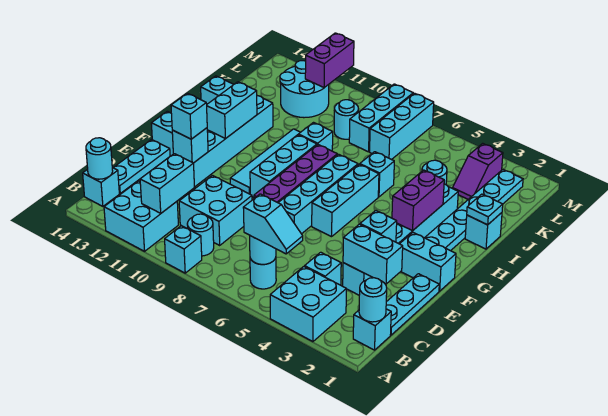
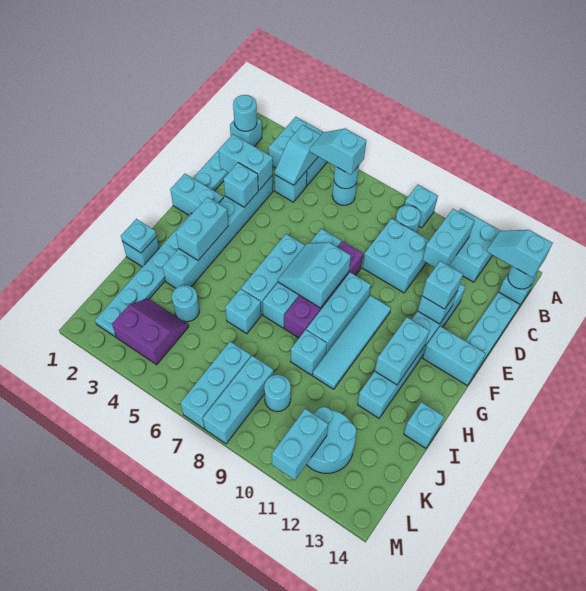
none -> cyan 1x2 slope [274,125,321,185]
none -> cyan 1x2 slope [487,230,553,278]
none -> cyan 2x2 slope [278,242,351,308]
purple 1x2 brick [392,170,444,231] -> cyan 1x2 brick [176,197,229,260]
purple 1x2 slope [453,143,503,199] -> purple 2x2 slope [112,299,189,365]
purple 1x2 brick [305,33,354,88] -> cyan 1x2 brick [272,409,328,480]

